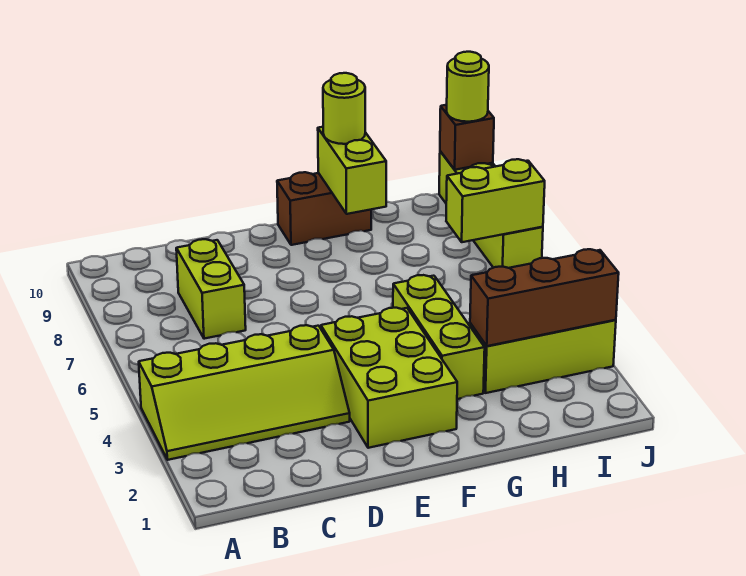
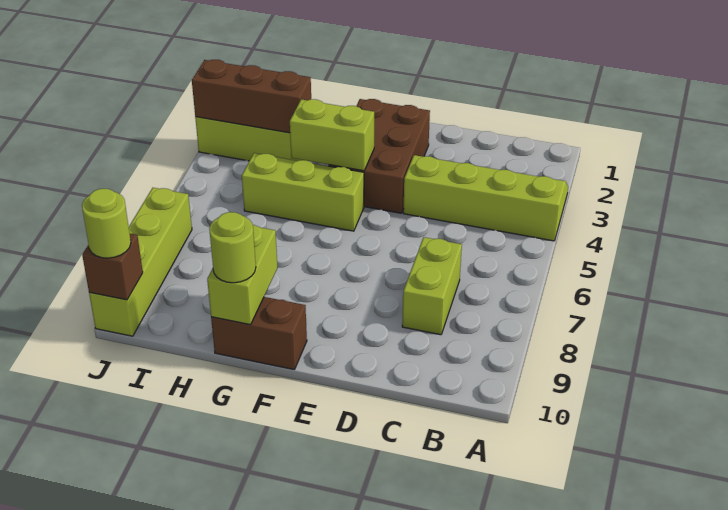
lime 2x3 brick [321,308,457,448] -> brown 2x3 brick [329,99,430,213]
lime 1x3 brick [393,275,485,399] -> lime 1x3 brick turned to [242,153,364,231]
lime 1x2 brick [446,159,545,242] -> lime 1x2 brick moved to [290,99,374,171]

